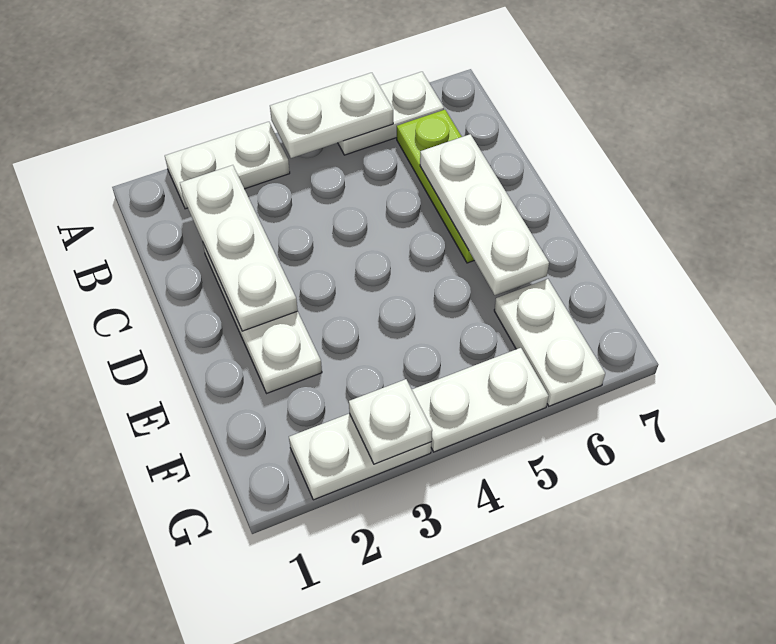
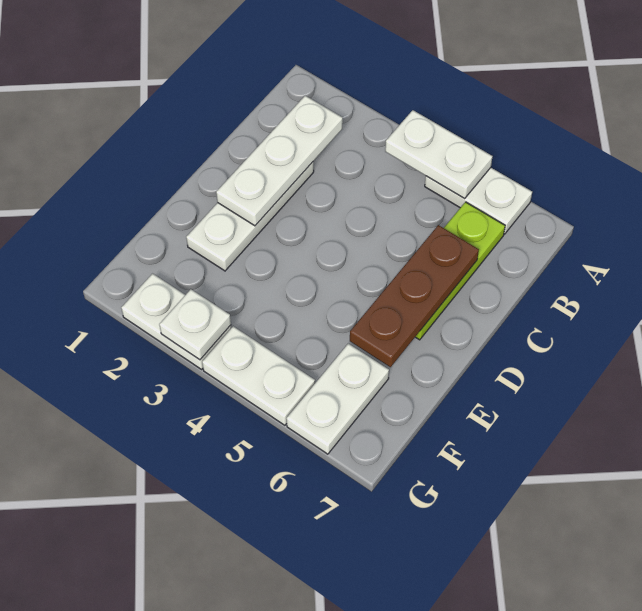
white 1x2 plate [165,122,290,209] -> none
white 1x3 plate [420,134,549,295] -> brown 1x3 plate [350,225,479,367]

